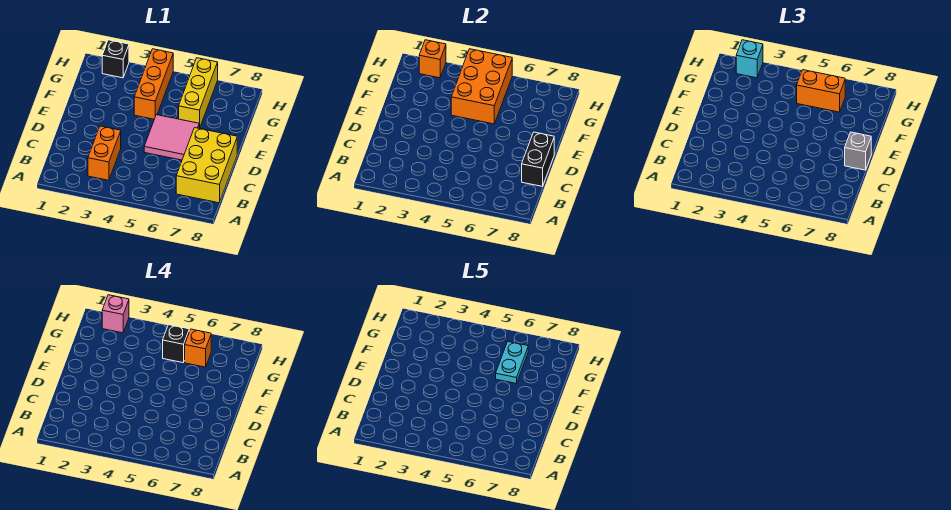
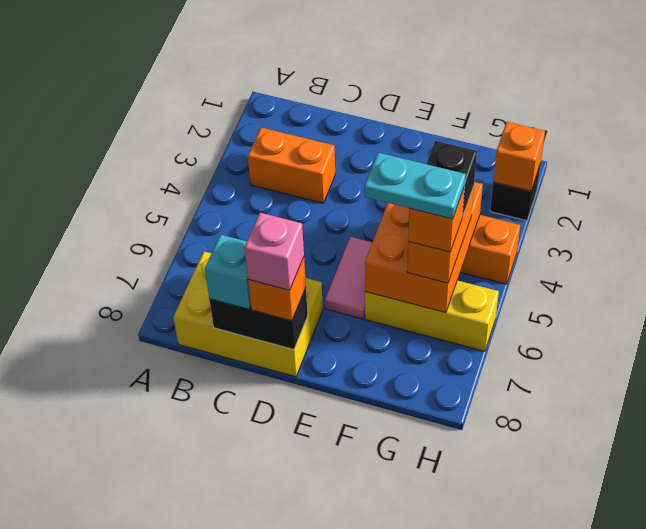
pink 2x2 tile [144,115,199,160] -> pink 1x2 tile [325,237,372,319]
grey 1x1 brick [845,132,871,170] -> orange 1x1 brick [248,257,306,321]
orange 2x3 brick [451,49,512,124] -> orange 2x3 brick turned to [365,182,483,313]
cyan 1x1 brick [736,40,763,78] -> cyan 1x1 brick moved to [205,234,251,309]
pink 1x1 brick [102,295,129,333] -> pink 1x1 brick moved to [244,213,304,290]

